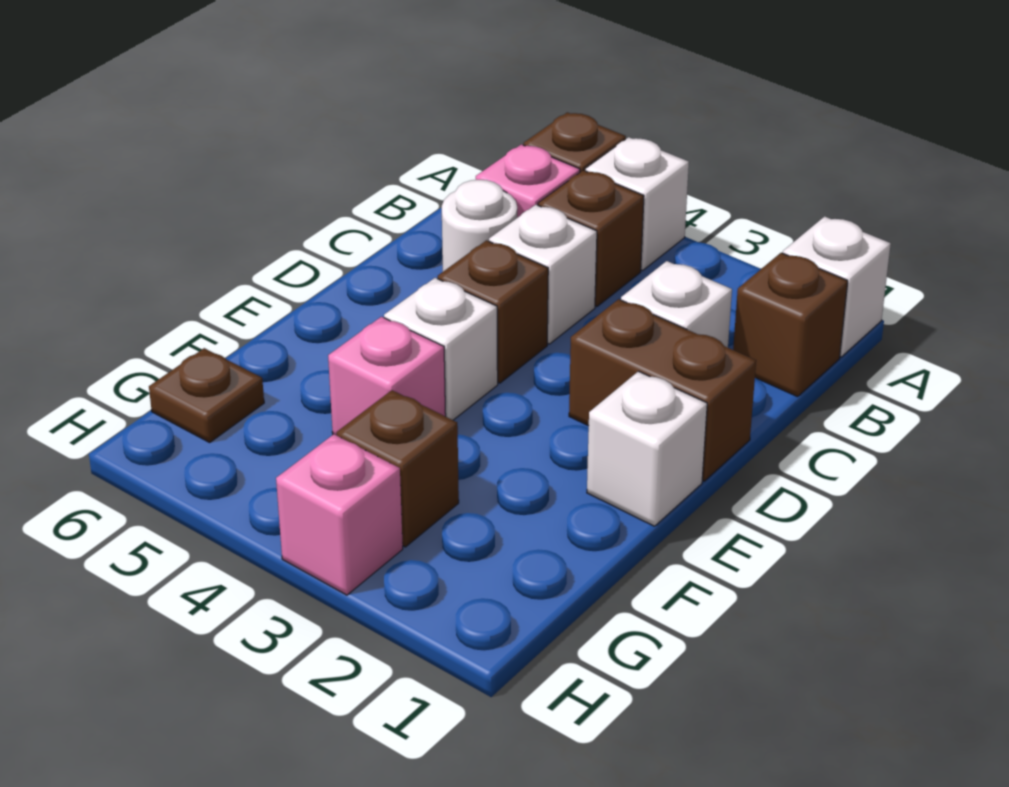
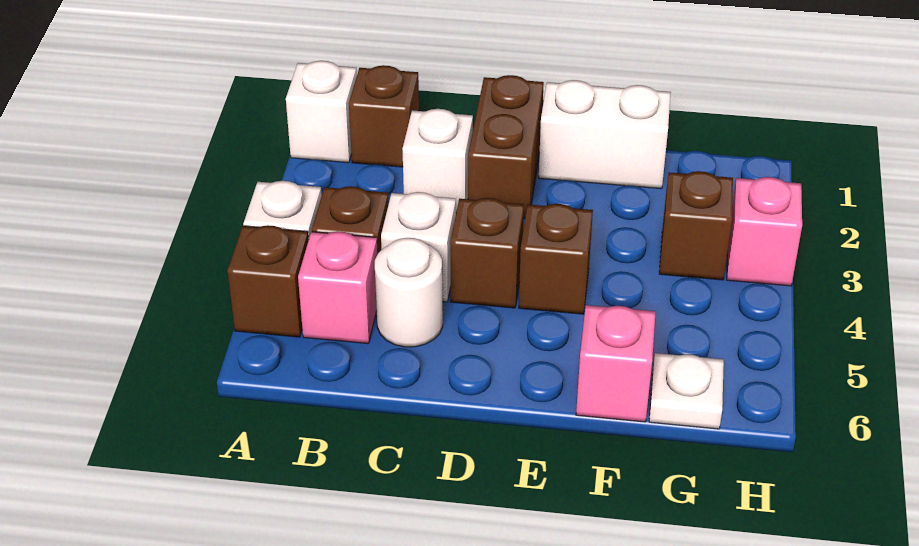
white 1x1 brick [587,371,707,526] -> white 1x2 brick [539,80,671,189]
white 1x1 brick [384,278,498,420] -> brown 1x1 brick [519,204,593,314]
pink 1x1 brick [328,317,446,435] -> pink 1x1 brick moved to [576,305,656,422]
brown 1x1 plate [149,348,264,442] -> white 1x1 plate [649,353,724,429]

